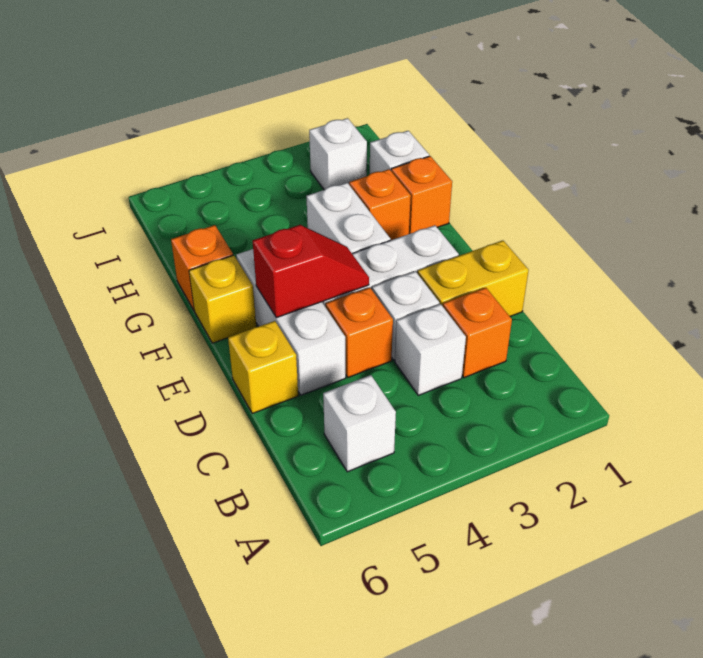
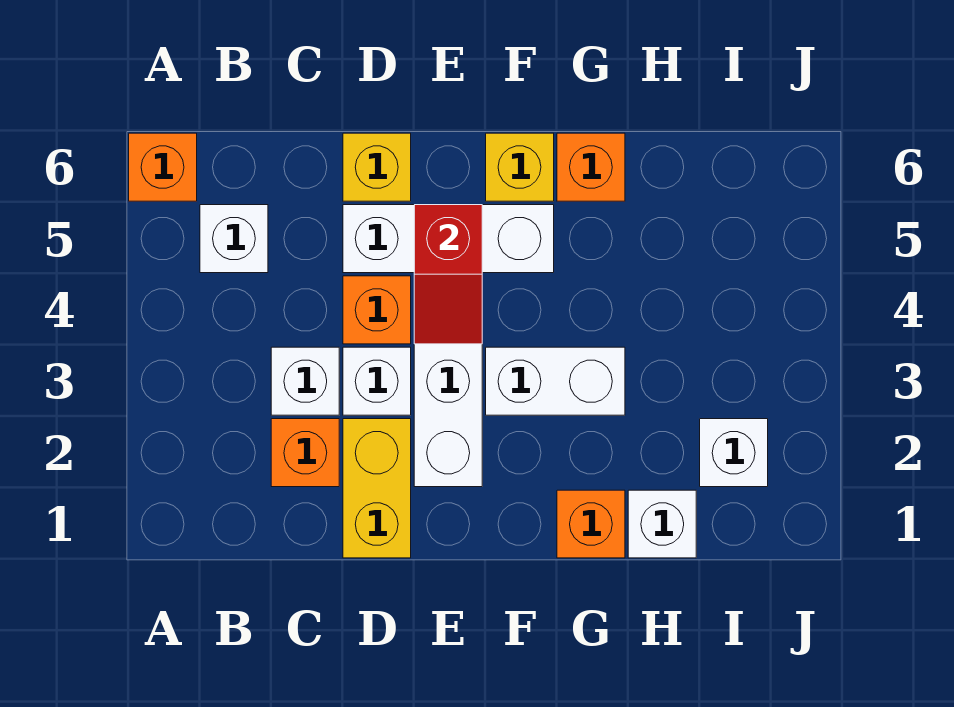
orange 1x1 brick [349,169,411,240] -> orange 1x1 brick moved to [129,133,197,201]

